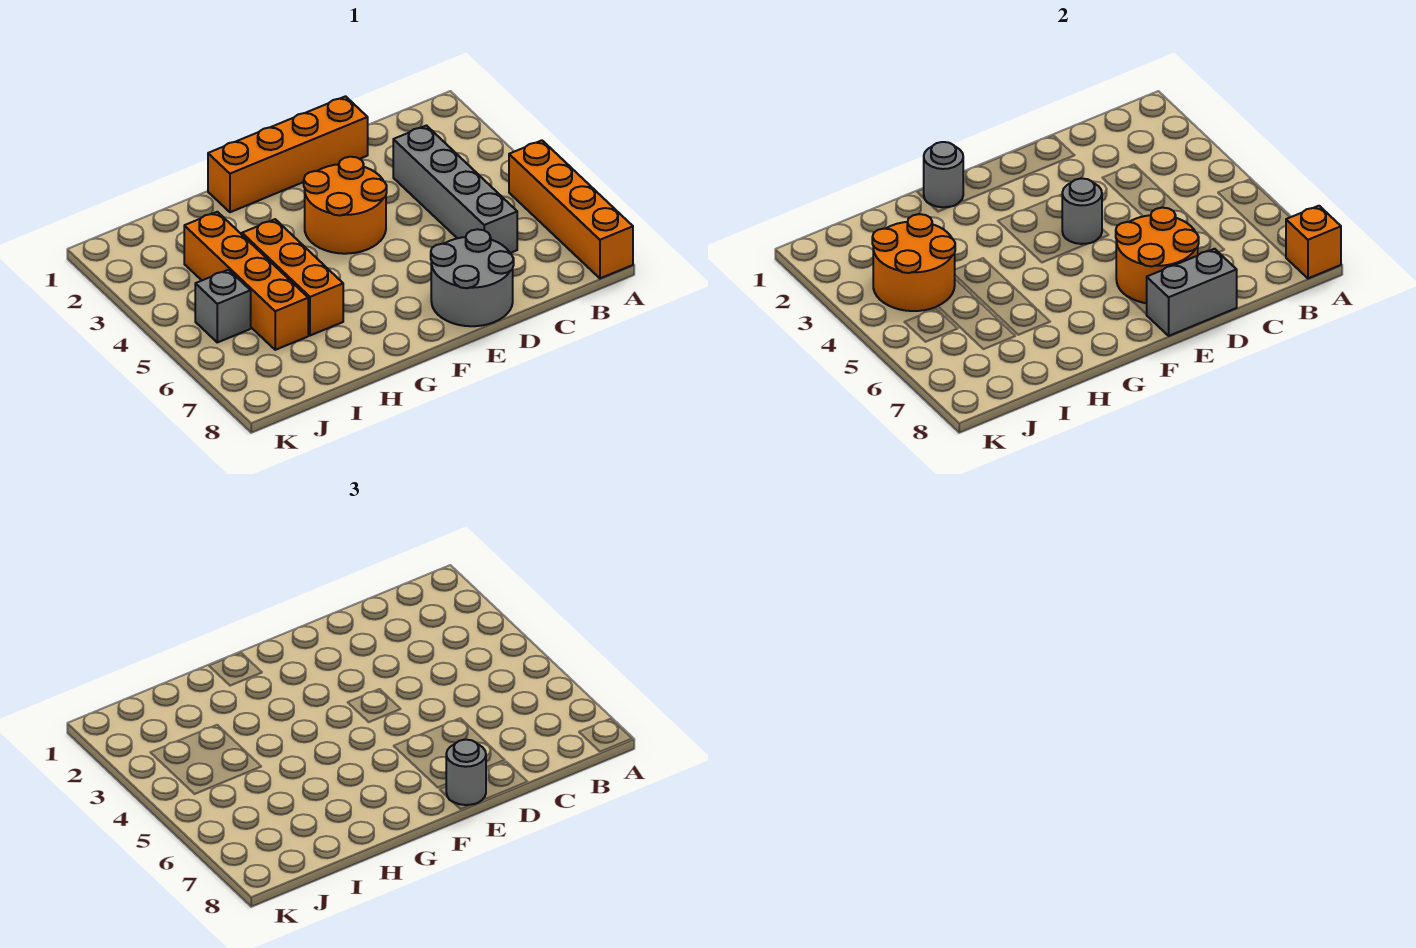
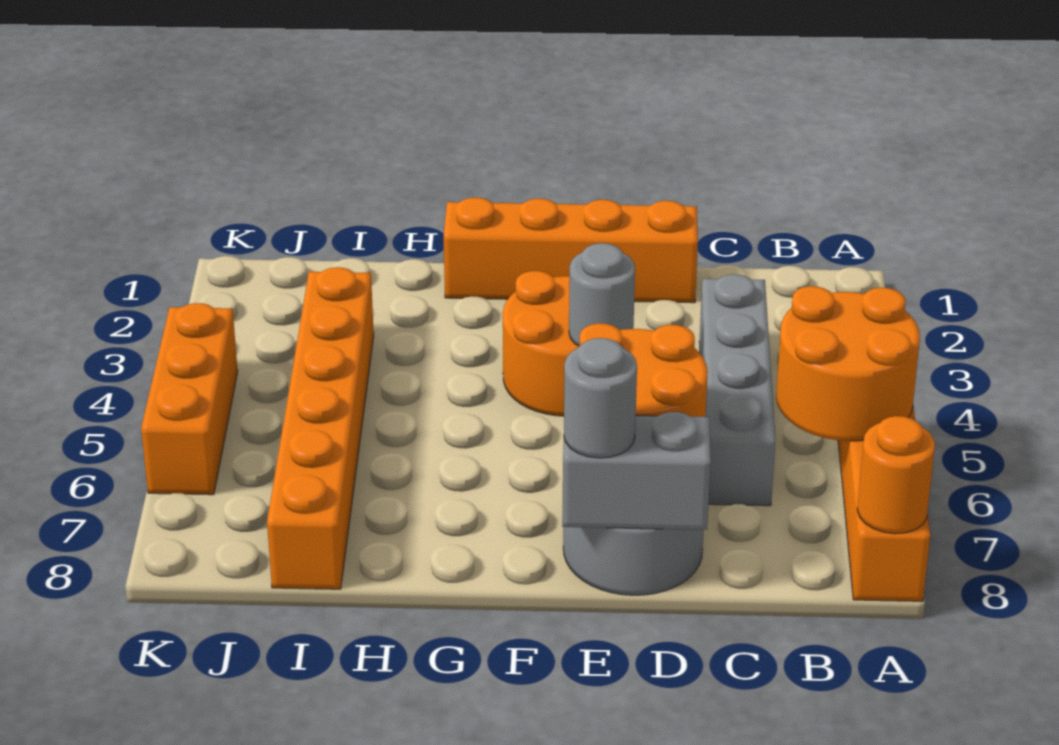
orange 1x1 brick [1286,206,1341,278] -> orange 1x1 round brick [857,416,935,534]
grey 1x1 round brick [924,142,963,207] -> none
orange 1x3 brick [242,219,343,336] -> orange 1x3 brick moved to [141,303,238,495]
orange 1x4 brick [184,212,308,350] -> orange 1x6 brick [267,267,374,589]
orange 2x2 round brick [872,214,955,311] -> orange 2x2 round brick moved to [776,286,920,441]
grey 1x1 brick [195,270,251,342] -> none

